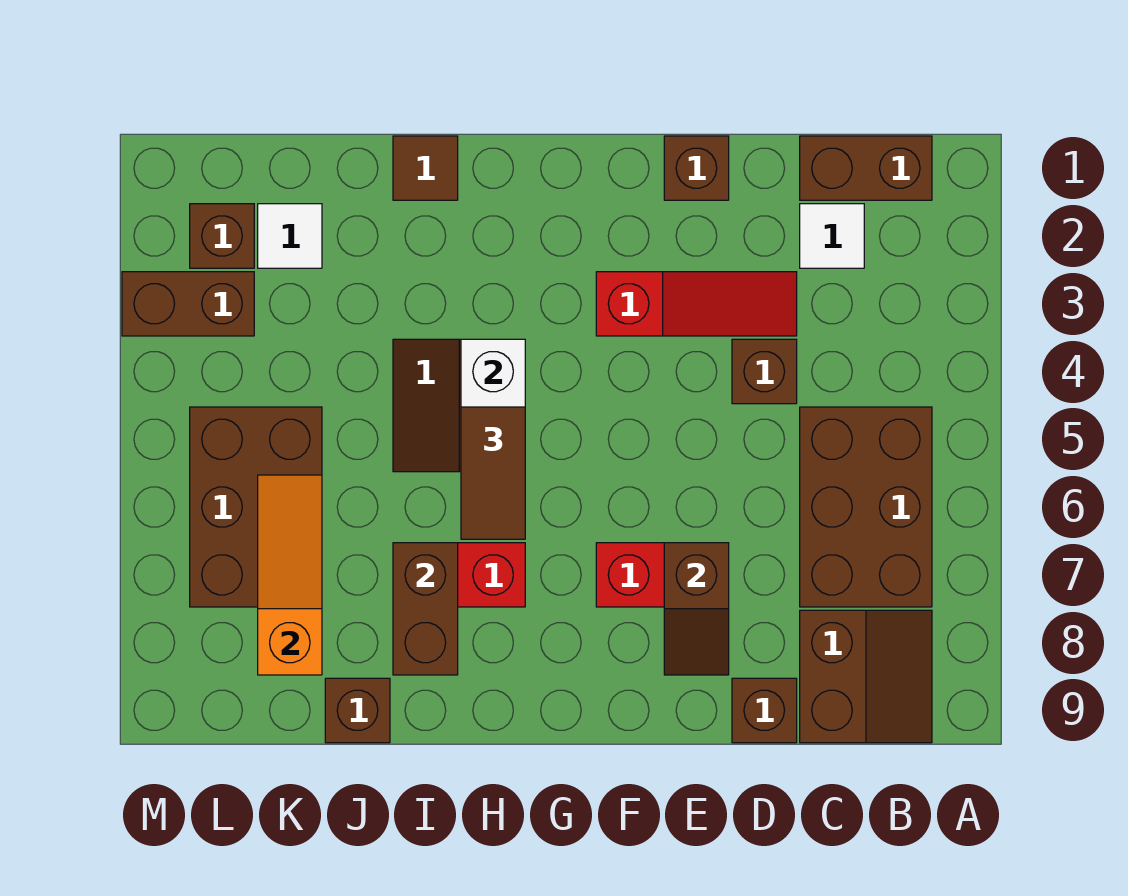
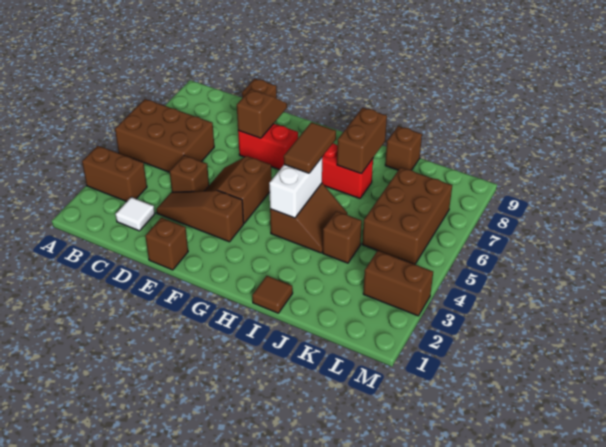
brown 1x2 brick [800,136,932,200] -> brown 1x2 brick moved to [82,146,147,202]
brown 2x3 brick [800,407,932,607] -> brown 2x3 brick turned to [115,99,214,172]
brown 2x2 slope [800,610,932,743] -> brown 2x2 slope moved to [205,156,272,223]
red 1x3 slope [596,272,797,336] -> brown 1x3 slope [156,190,244,242]
white 1x1 tile [258,204,322,268] -> none
orange 1x3 slope [258,475,322,675] -> none
brown 1x1 brick [190,204,254,268] -> brown 1x1 brick moved to [323,211,362,263]

